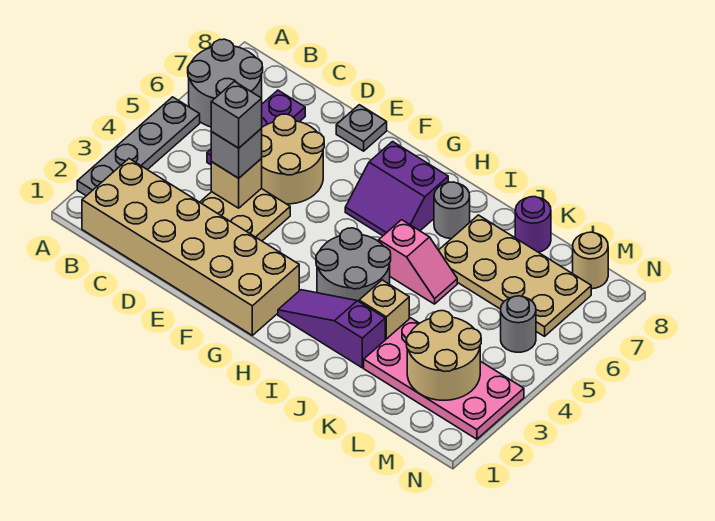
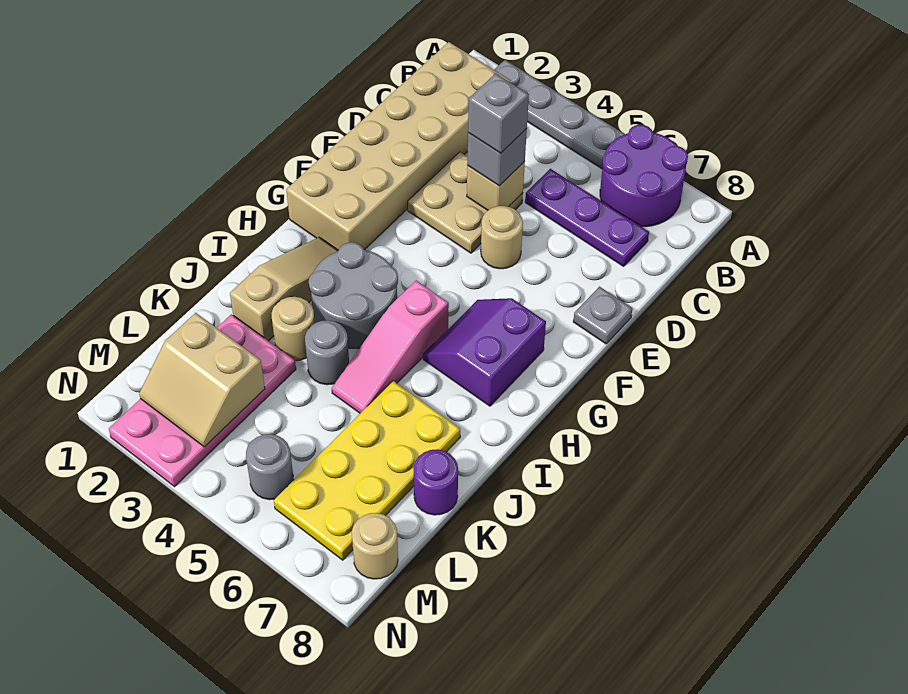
grey 2x2 round brick [188,39,263,127] -> purple 2x2 round brick [600,125,688,227]
tan 2x2 round brick [261,114,324,204] -> tan 1x1 round brick [481,206,523,269]
purple 1x3 slope [278,290,385,368] -> tan 1x3 slope [230,237,338,341]
pink 1x2 slope [379,220,457,304] -> pink 1x3 slope [332,280,449,413]
grey 1x1 round brick [434,182,470,239] -> grey 1x1 round brick moved to [305,320,349,385]
tan 1x1 brick [359,280,409,340] -> tan 1x1 round brick [272,297,315,361]
tan 2x4 plate [439,215,591,336] -> yellow 2x4 plate [274,381,460,560]
tan 2x2 round brick [406,311,481,400] -> tan 2x2 slope [139,313,265,447]

